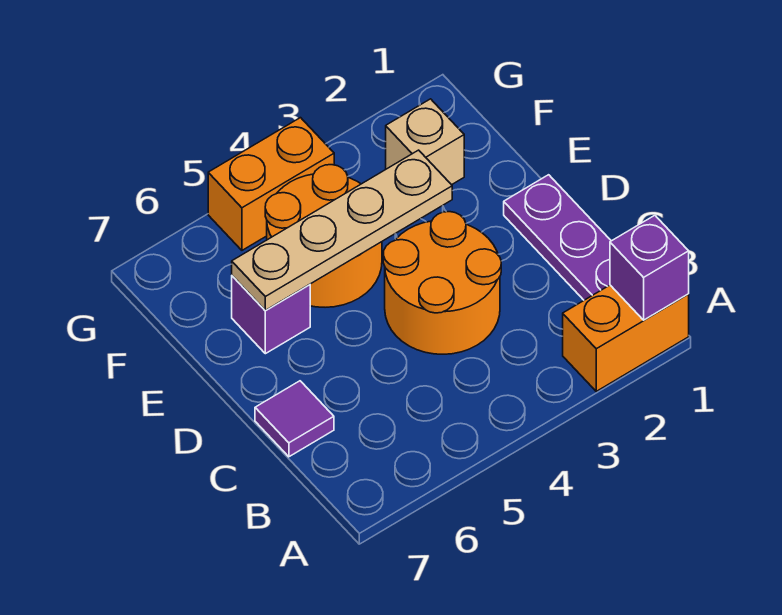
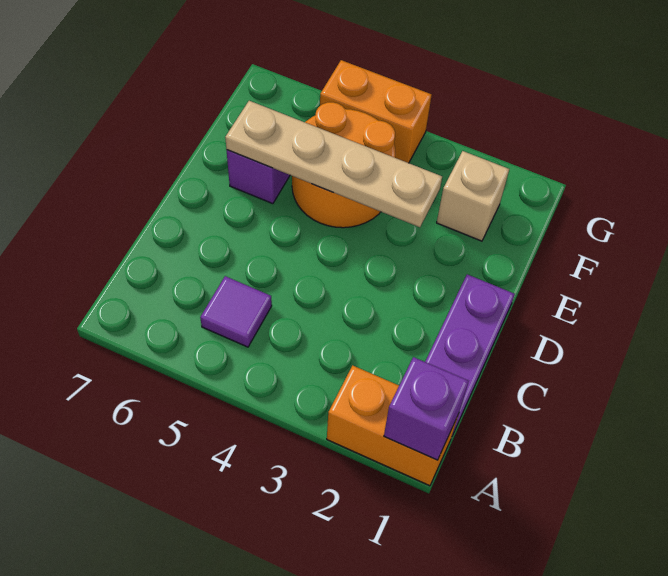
orange 2x2 round brick [383,212,501,354] -> none
purple 1x1 tile [255,381,334,457] -> purple 1x1 tile moved to [200,276,272,347]

